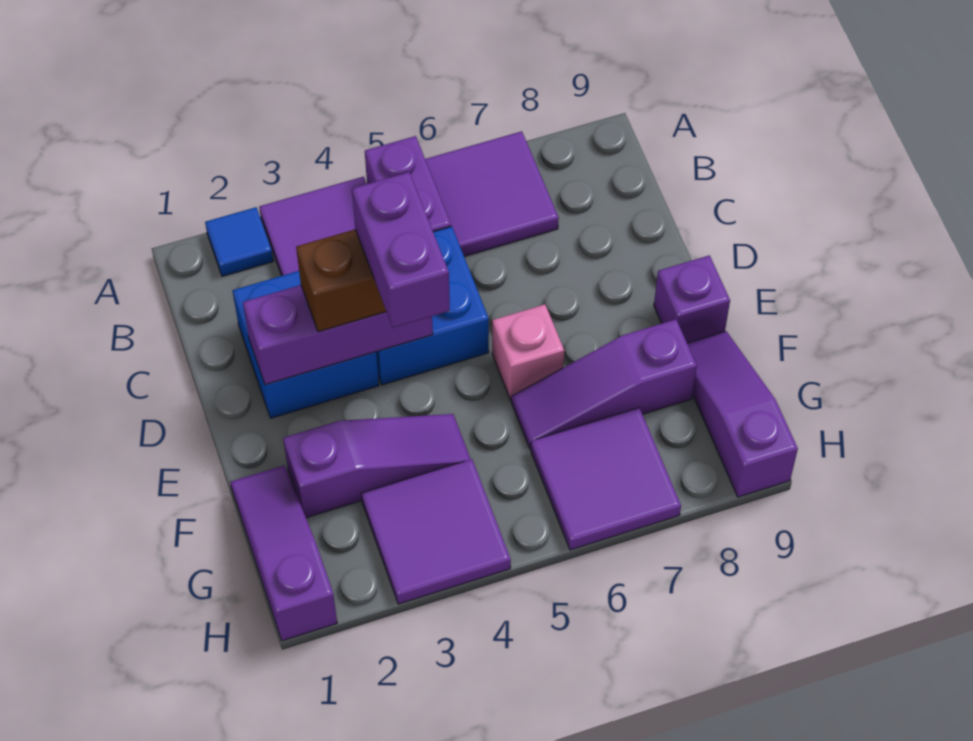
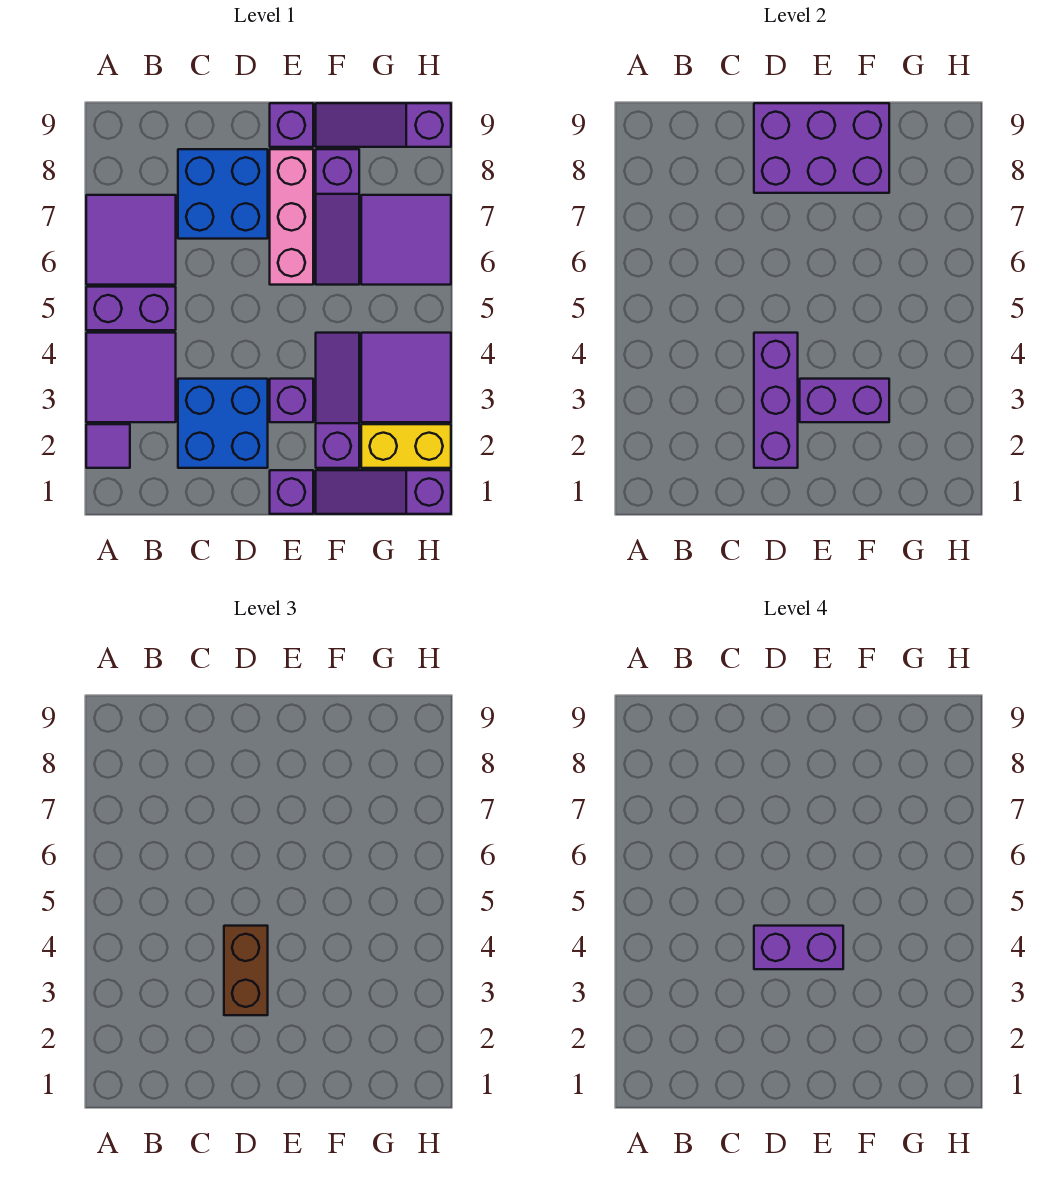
blue 1x1 tile [205,207,273,276] -> purple 1x1 tile [86,424,130,468]
blue 2x2 brick [376,226,489,385] -> blue 2x2 brick moved to [178,149,268,239]
none -> purple 2x3 brick [754,103,889,193]
none -> purple 1x1 brick [270,470,313,514]
none -> purple 1x1 brick [270,379,313,422]
none -> purple 1x2 brick [800,379,889,422]
pink 1x1 brick [492,304,564,400] -> pink 1x3 brick [270,149,313,285]
none -> yellow 1x2 brick [361,424,451,468]

